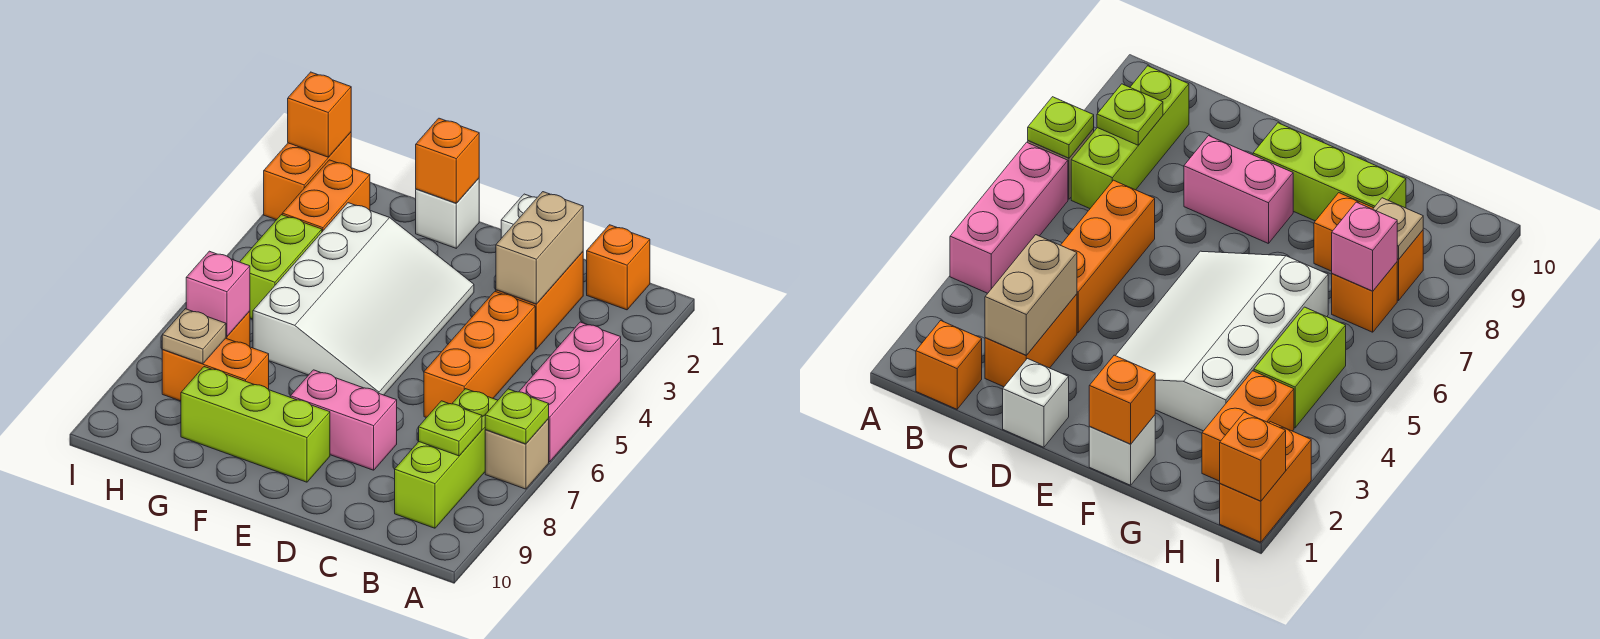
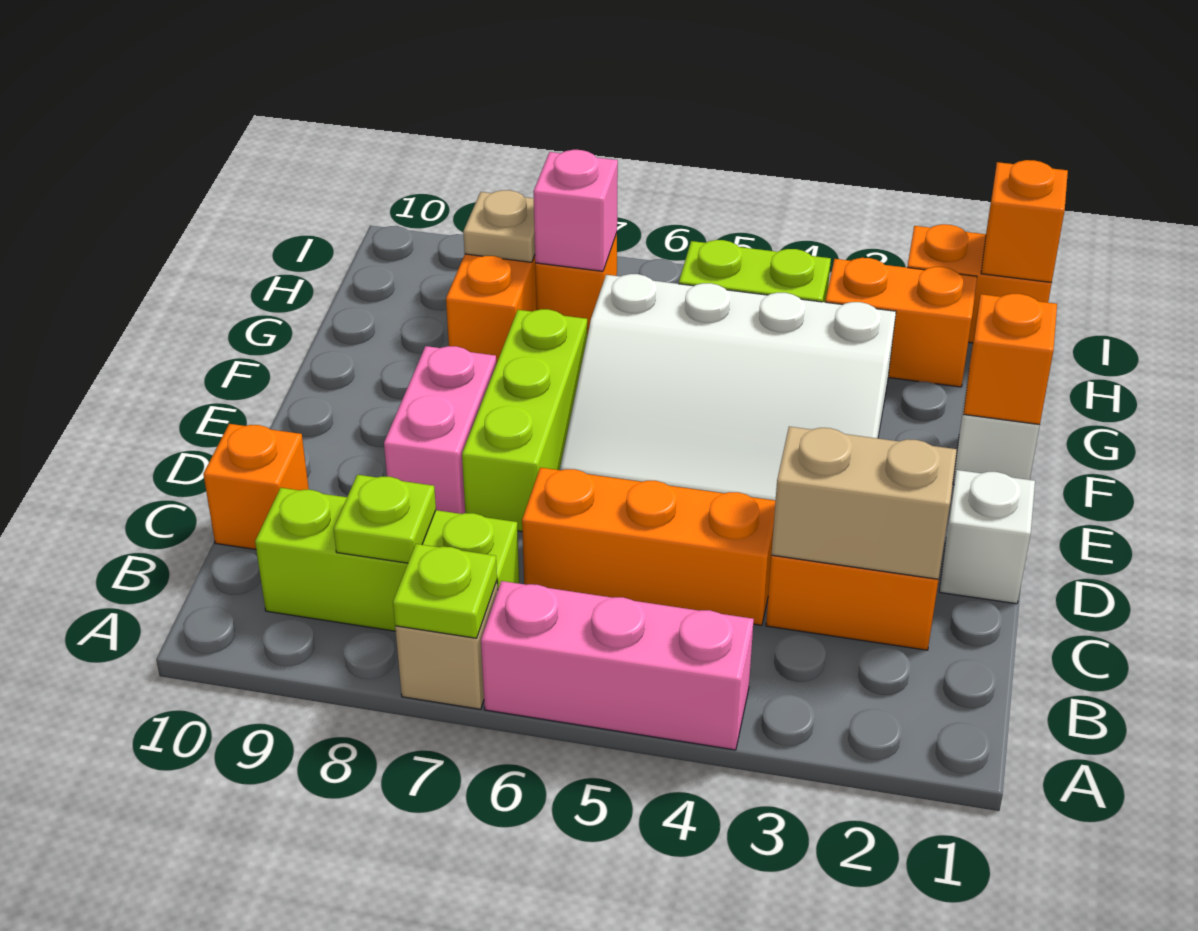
orange 1x1 brick [586,225,650,310] -> orange 1x1 brick moved to [203,424,309,550]
lime 1x3 brick [181,367,330,482] -> lime 1x3 brick moved to [462,309,587,532]

